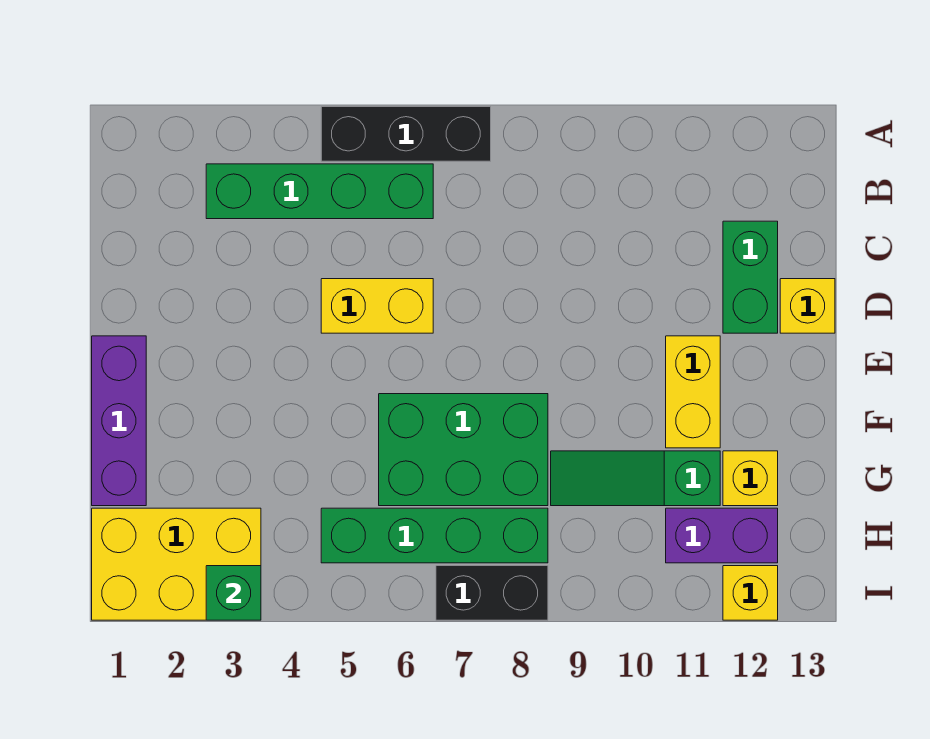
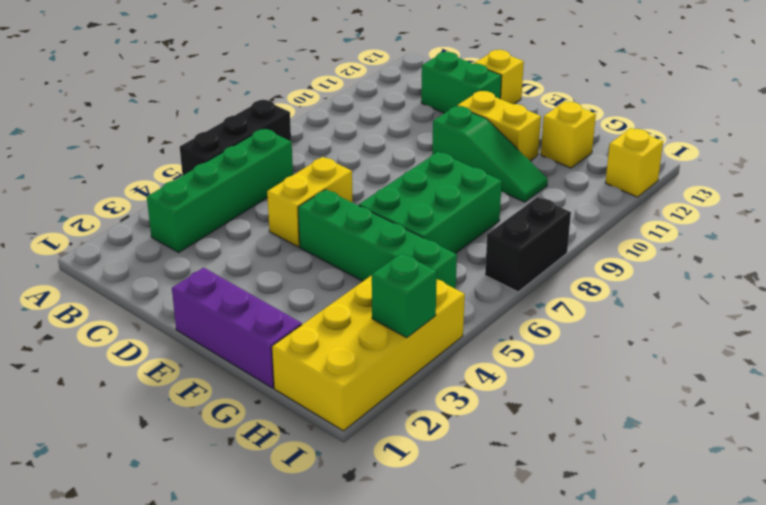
green 1x3 slope [551,451,720,506] -> green 1x3 slope turned to [432,106,548,202]
yellow 2x3 brick [92,508,261,620] -> yellow 2x4 brick [272,275,465,431]
green 1x4 brick [321,508,548,563] -> green 1x4 brick turned to [298,189,457,289]
purple 1x2 brick [666,508,778,563] -> none

